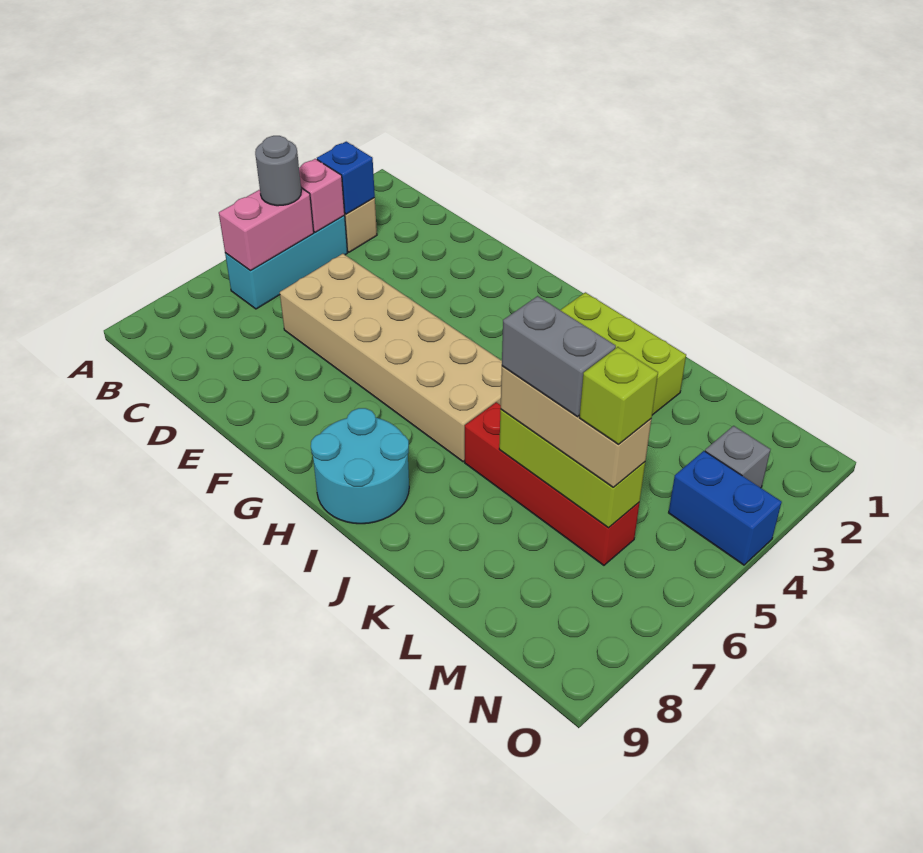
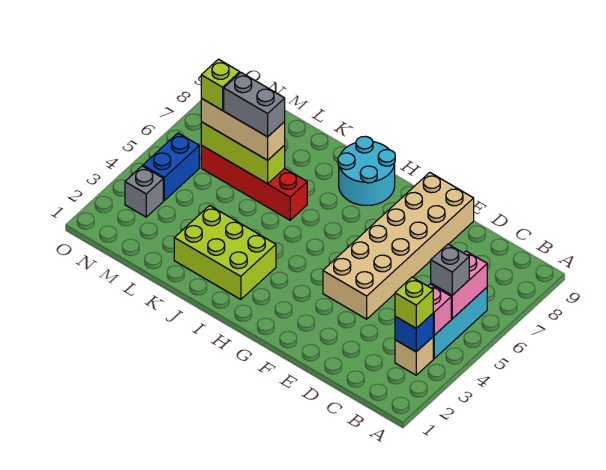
none -> lime 1x1 brick [395,277,433,328]
grey 1x1 round brick [255,136,301,206] -> grey 1x1 brick [431,244,469,295]
tan 2x6 brick [280,254,502,462] -> tan 2x6 brick turned to [323,172,474,319]
blue 1x2 brick [669,451,782,565] -> blue 1x2 brick turned to [143,133,199,200]

